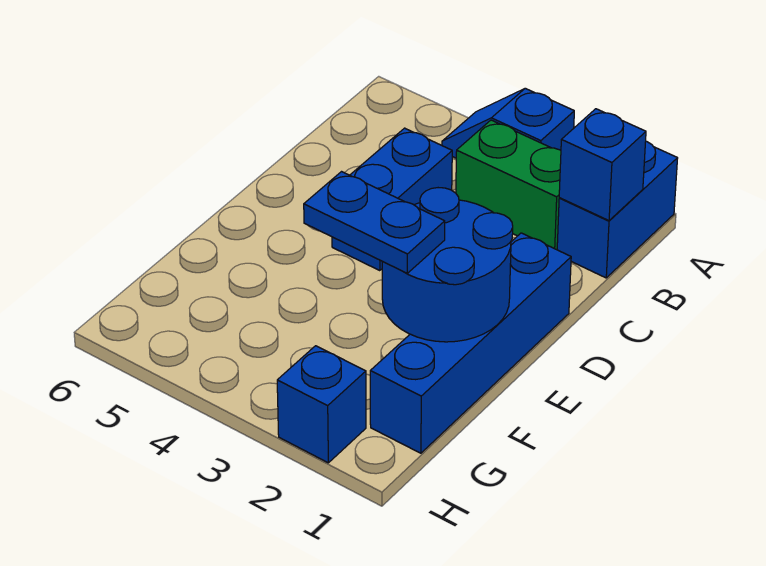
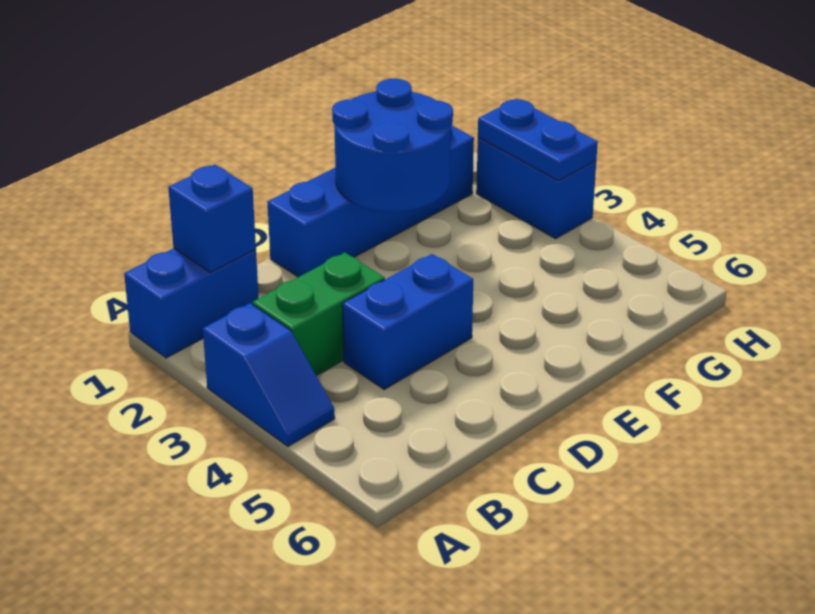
green 1x2 brick [456,120,561,250] -> green 1x2 brick turned to [253,253,385,376]
blue 1x2 plate [304,172,445,273] -> blue 1x2 plate moved to [478,99,598,181]
blue 1x1 brick [277,346,366,463] -> blue 1x2 brick [476,137,596,239]

